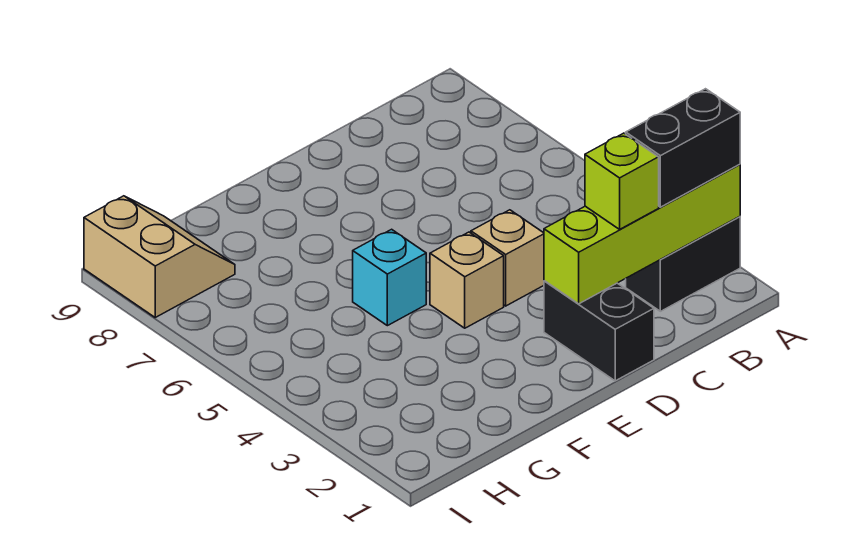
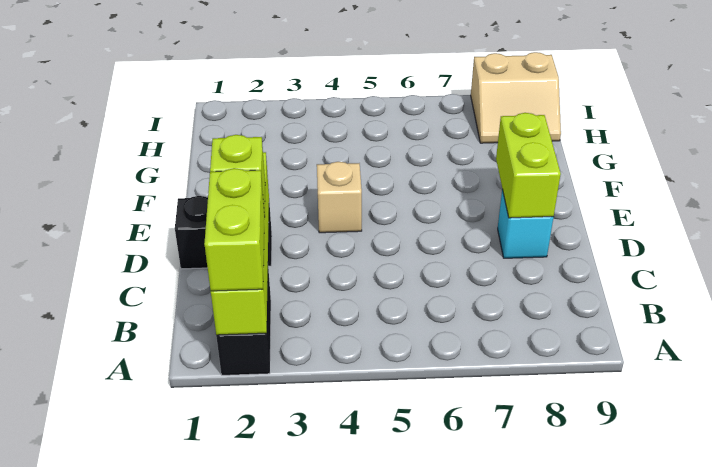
black 1x2 brick [626,89,740,207] -> lime 1x2 brick [204,168,265,291]
tan 1x1 brick [471,210,544,306] -> none
none -> lime 1x2 brick [496,113,561,218]
cyan 1x1 brick [353,229,426,326] -> cyan 1x1 brick moved to [498,190,553,258]

